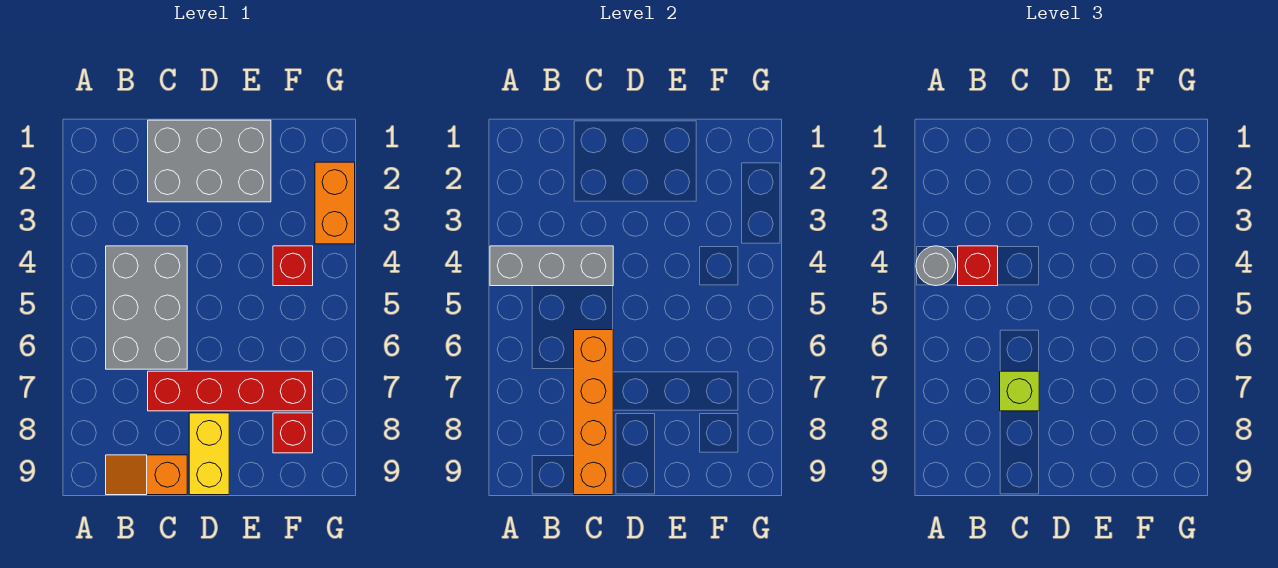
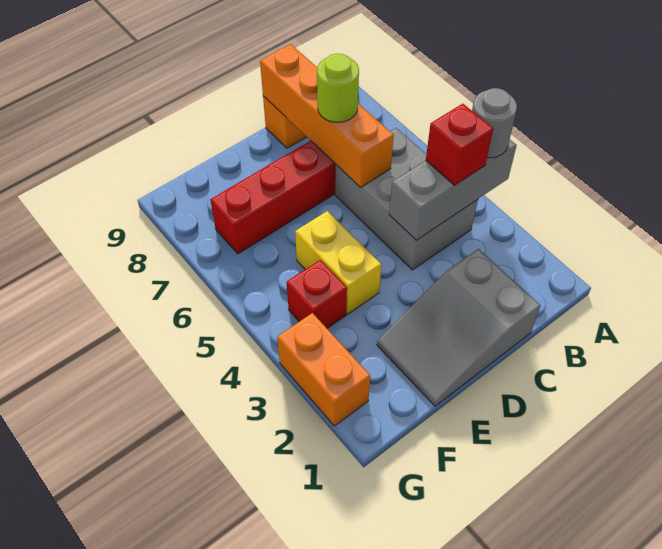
grey 2x3 brick [148,120,271,202] -> grey 2x3 slope [377,249,541,406]
lime 1x1 brick [1000,371,1039,411] -> lime 1x1 round brick [317,54,359,122]
yellow 1x2 brick [189,413,229,495] -> yellow 1x2 brick moved to [295,211,381,314]
red 1x1 brick [273,413,313,453] -> none

